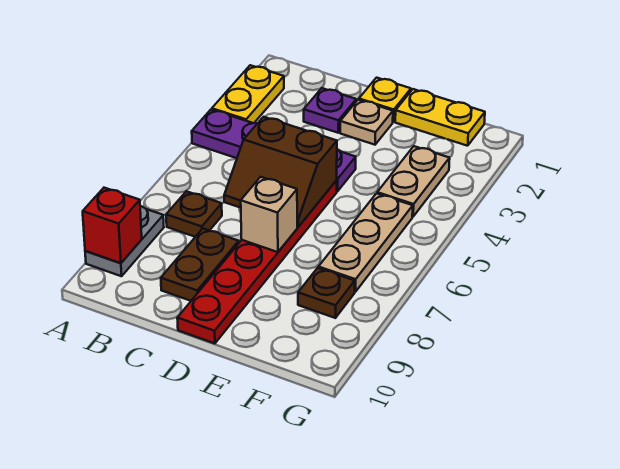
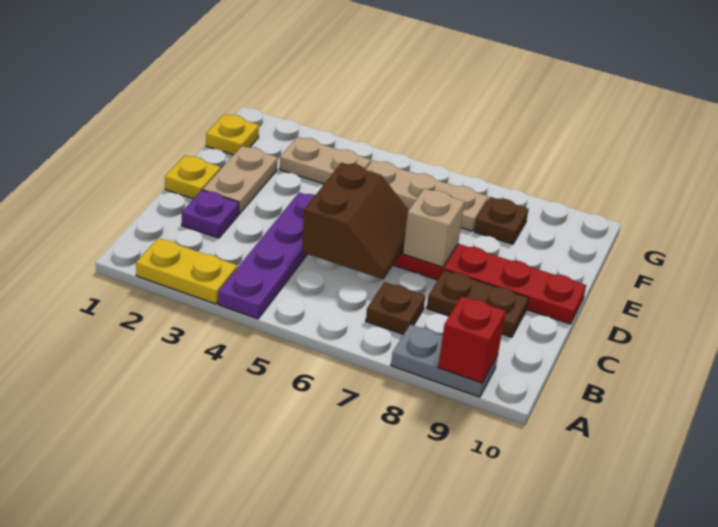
tan 1x1 plate [340,100,393,145] -> tan 1x2 plate [203,146,277,214]
yellow 1x2 plate [395,89,485,146] -> yellow 1x1 plate [206,114,259,155]

